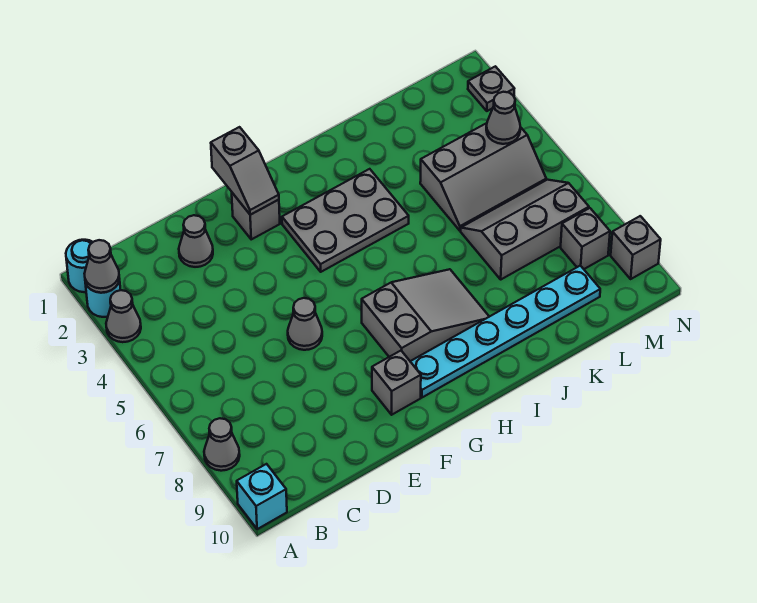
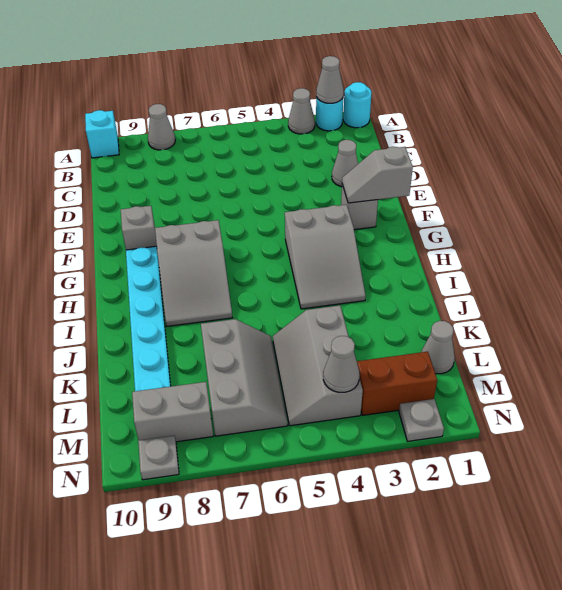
grey 1x1 cone [288,298,322,350] -> grey 1x1 cone moved to [422,321,455,374]
grey 2x3 plate [282,169,409,272] -> grey 2x3 slope [285,205,366,309]
none -> brown 1x2 brick [357,352,437,415]
grey 1x1 brick [561,208,610,269] -> grey 1x2 brick [132,382,213,442]
grey 1x1 brick [611,216,661,279] -> grey 1x1 plate [138,436,179,480]

